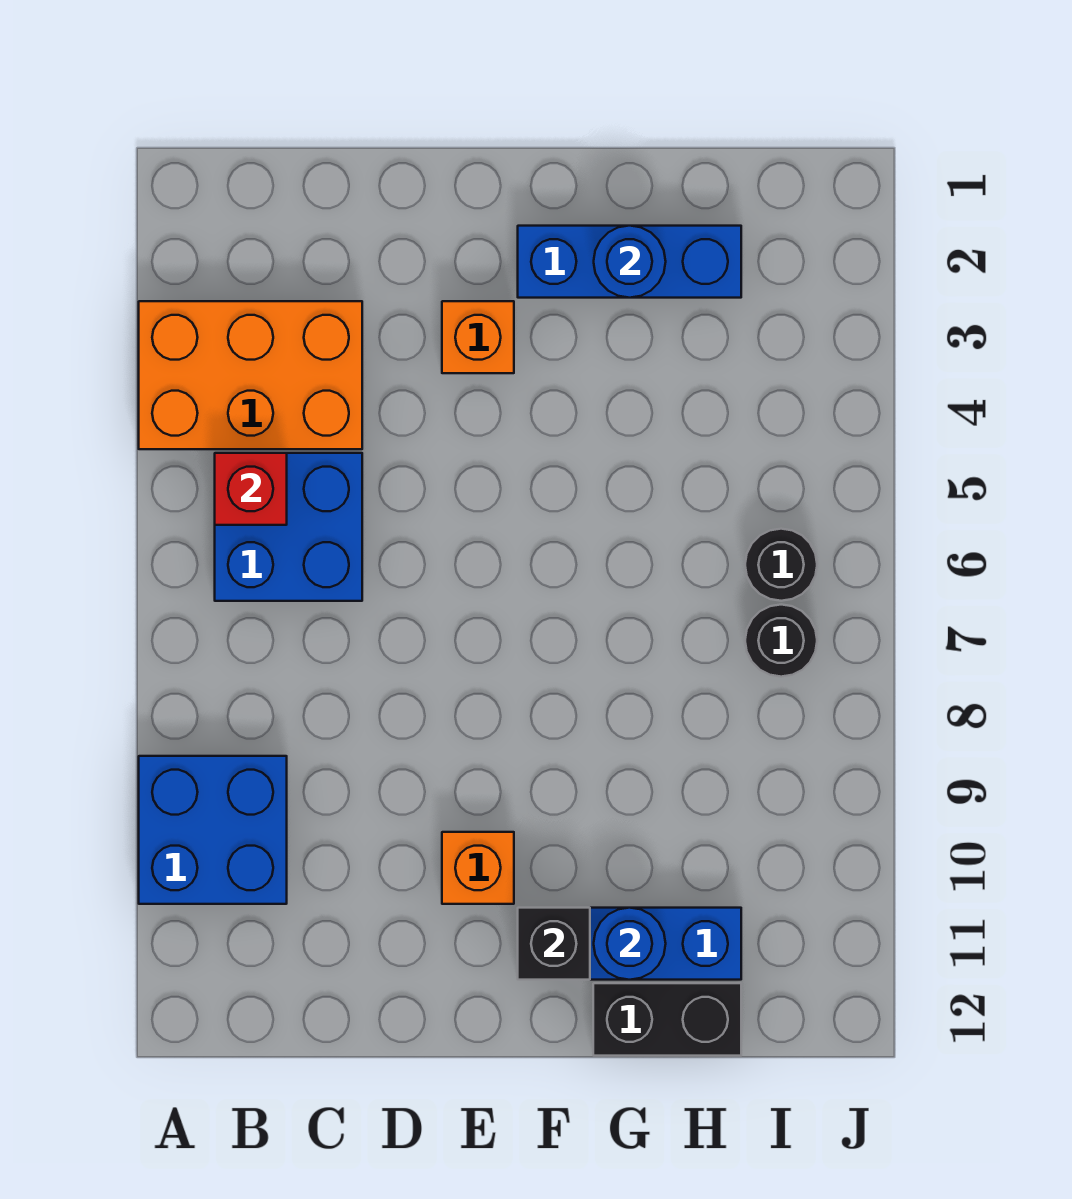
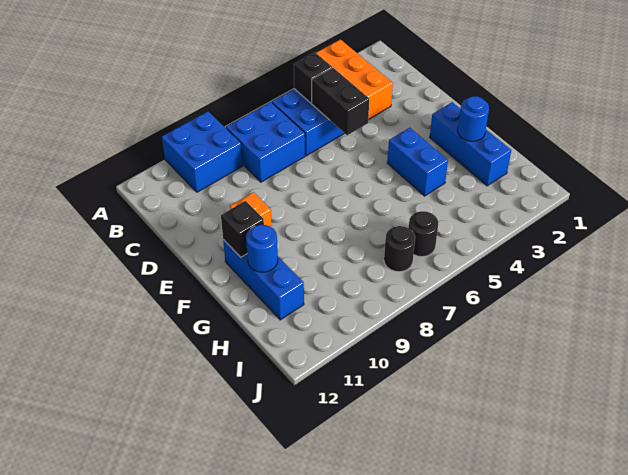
red 1x1 brick [215,453,287,525] -> black 1x1 brick [294,53,332,103]
none -> blue 2x2 brick [226,102,305,182]
orange 1x1 brick [442,301,514,373] -> none
none -> blue 1x2 brick [387,128,448,196]
black 1x2 brick [593,983,741,1056] -> black 1x2 brick moved to [312,68,369,135]

